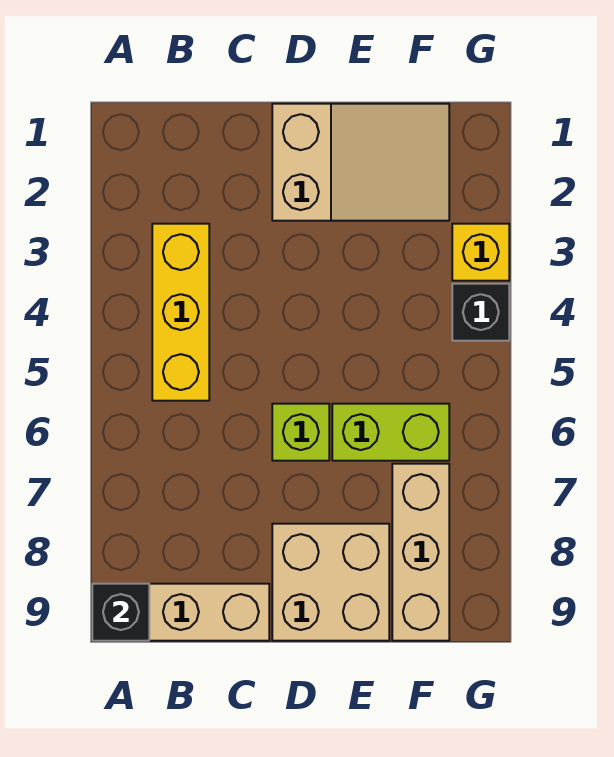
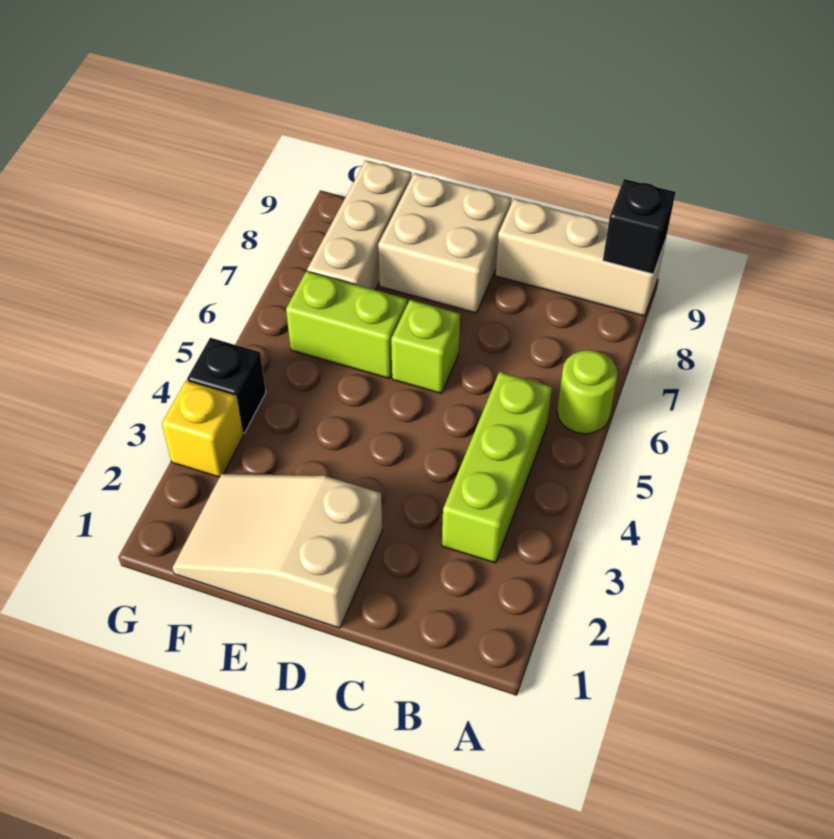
none -> lime 1x1 round brick [557,350,618,434]
yellow 1x3 brick [152,224,209,401] -> lime 1x3 brick [442,372,552,563]

